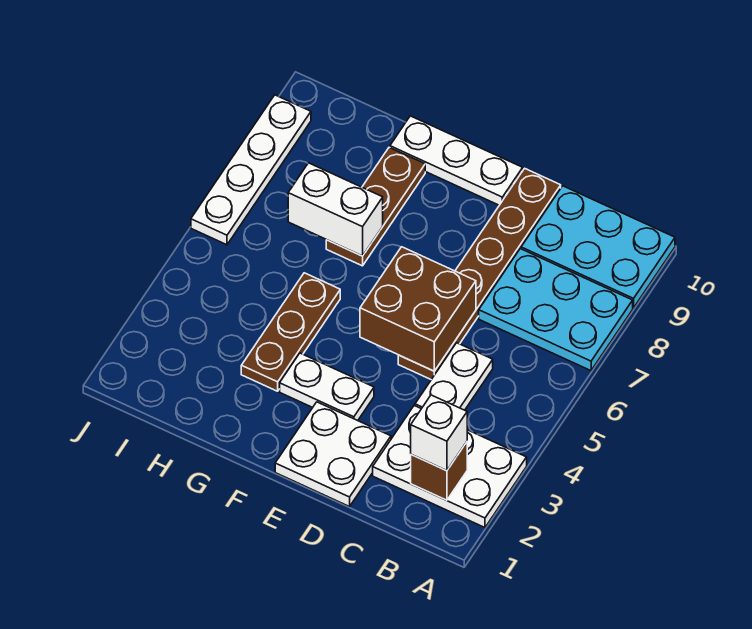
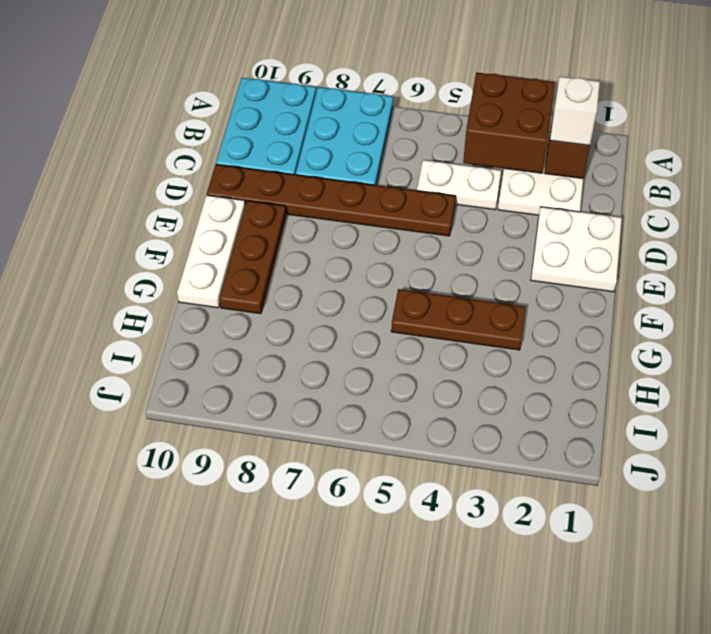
brown 2x2 brick [360,247,476,371] -> brown 2x2 brick moved to [463,72,555,173]
white 1x2 plate [280,353,374,421] -> none
brown 1x3 plate [326,147,425,266] -> brown 1x3 plate turned to [220,201,286,314]
white 1x2 brick [288,163,383,256] -> none
white 1x4 plate [191,95,311,245] -> none

